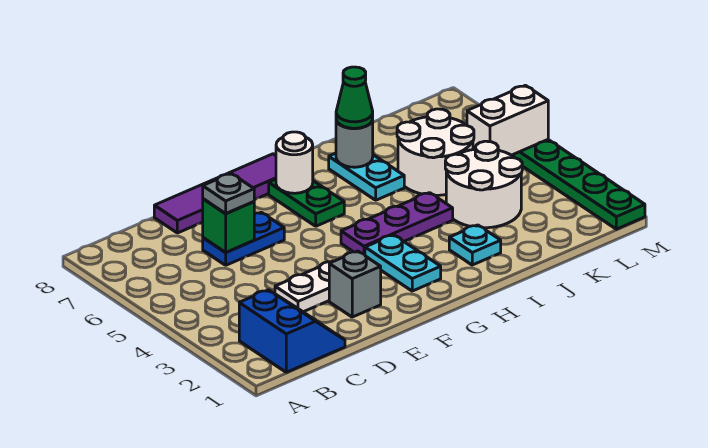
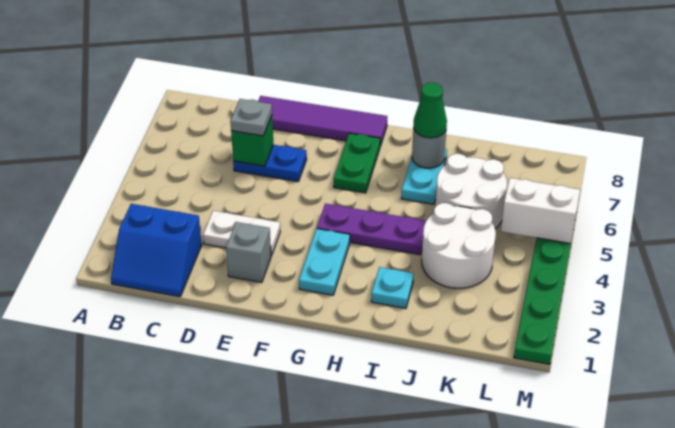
blue 2x2 slope [239,290,345,372] -> blue 2x2 slope turned to [111,204,202,297]
white 1x1 round brick [276,132,313,193] -> none

